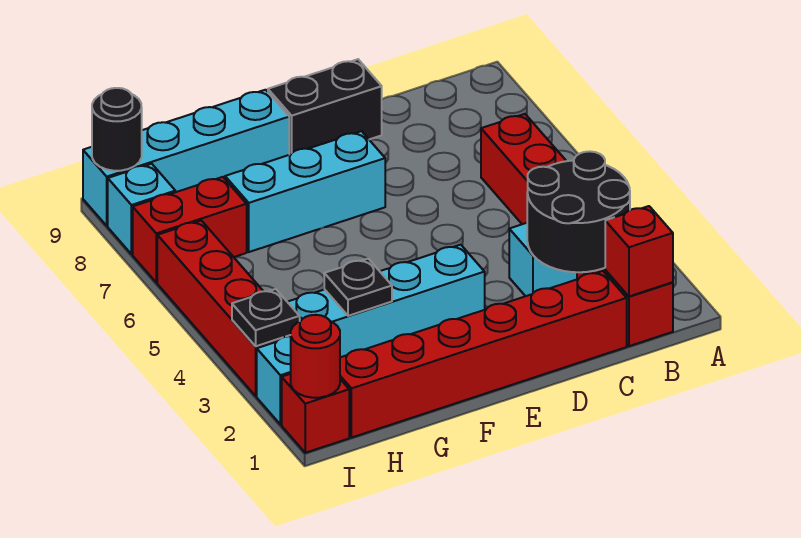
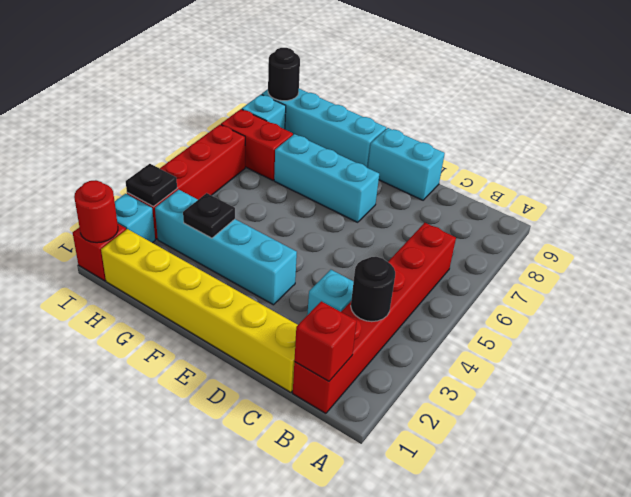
black 2x2 round brick [527,151,630,272] -> black 1x1 round brick [351,257,395,322]
red 1x6 brick [340,271,627,438] -> yellow 1x6 brick [101,229,298,392]
black 1x2 brick [268,59,382,155] -> cyan 1x2 brick [368,128,445,200]

